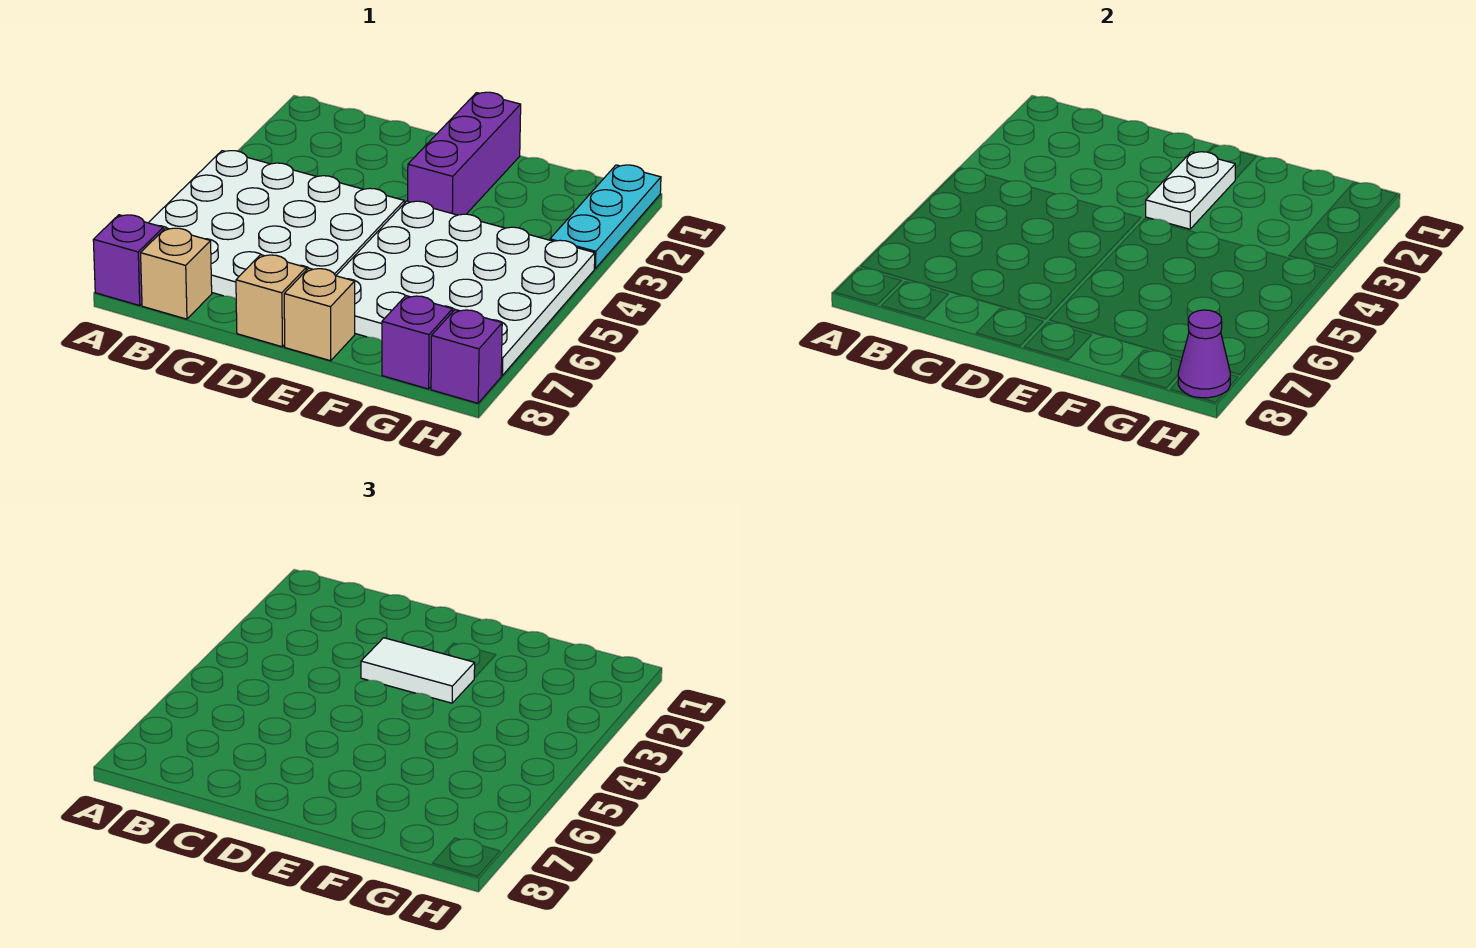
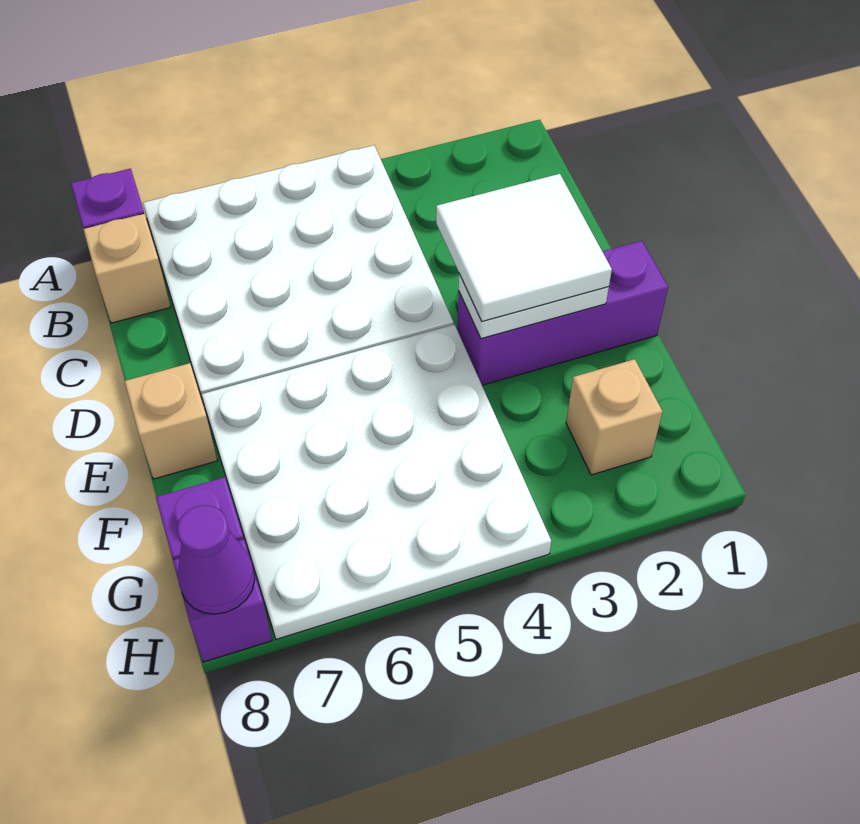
white 1x2 tile [361,638,475,703] -> white 2x2 tile [436,174,612,321]
tan 1x1 brick [236,255,306,347] -> tan 1x1 brick moved to [566,359,663,475]
cyan 1x3 plate [550,165,661,268] -> none

